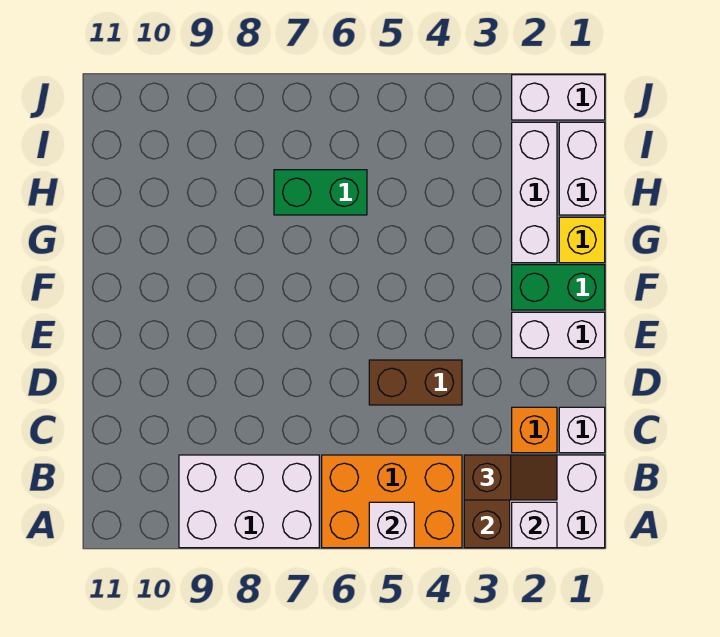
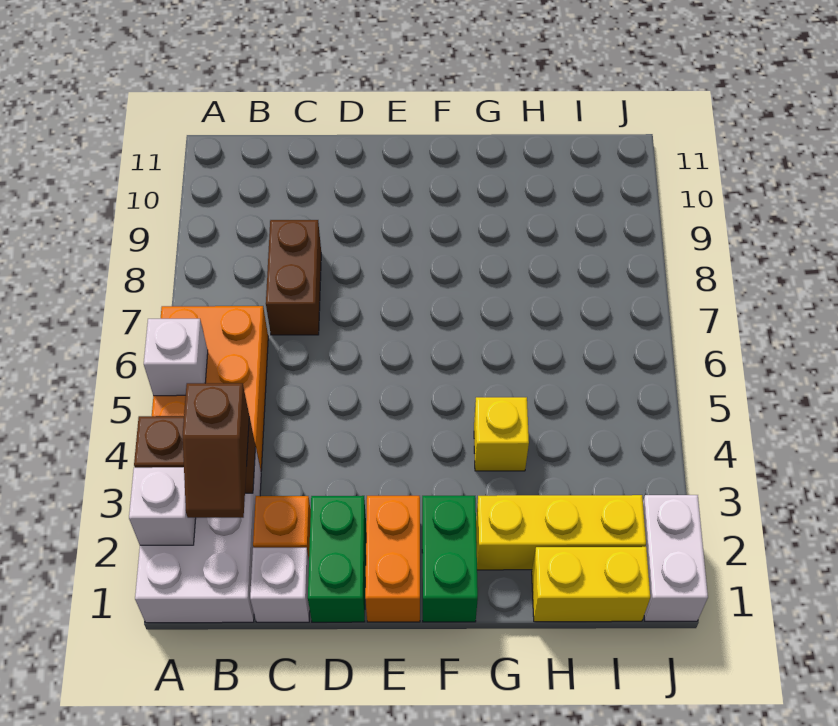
white 2x3 brick [179,455,319,548] -> none
brown 1x2 brick [369,360,462,405] -> brown 1x2 brick moved to [266,220,321,335]
white 1x2 brick [512,312,605,358] -> orange 1x2 brick [365,496,420,622]
yellow 1x1 brick [559,217,605,263] -> yellow 1x1 brick moved to [474,397,529,471]
white 1x3 brick [512,122,557,263] -> yellow 1x3 brick [476,495,646,570]
white 1x2 brick [559,122,605,215] -> yellow 1x2 brick [532,547,650,622]
green 1x2 brick [274,170,367,215] -> green 1x2 brick moved to [308,496,366,622]

